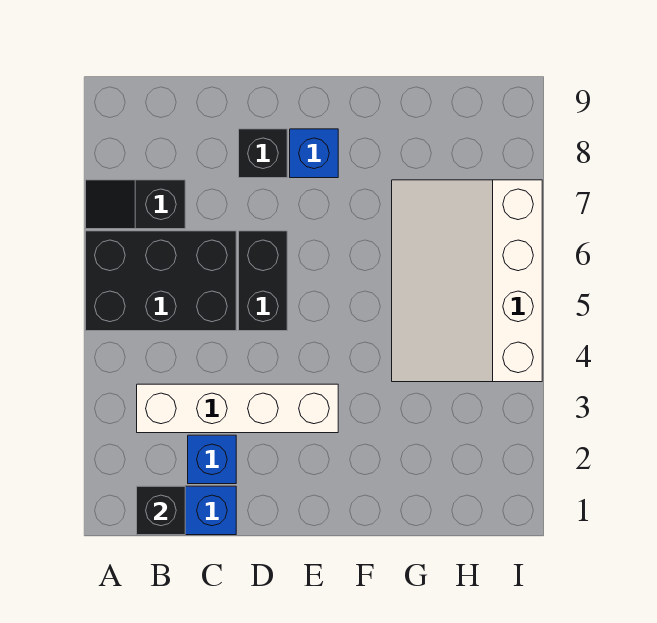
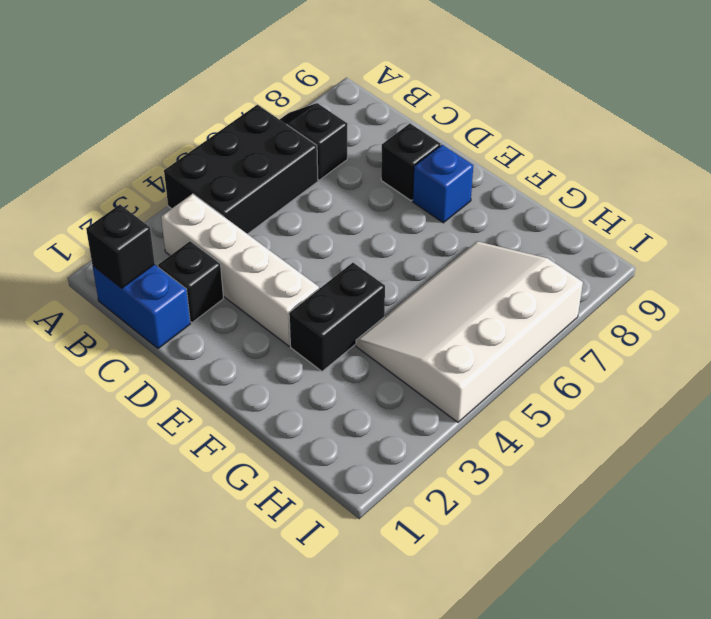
black 2x3 brick [86,231,236,331] -> black 2x3 brick turned to [164,105,318,234]
blue 1x1 brick [188,435,236,484] -> black 1x1 brick [158,241,224,323]
black 1x2 brick [239,231,287,331] -> black 1x2 brick moved to [289,263,385,371]

